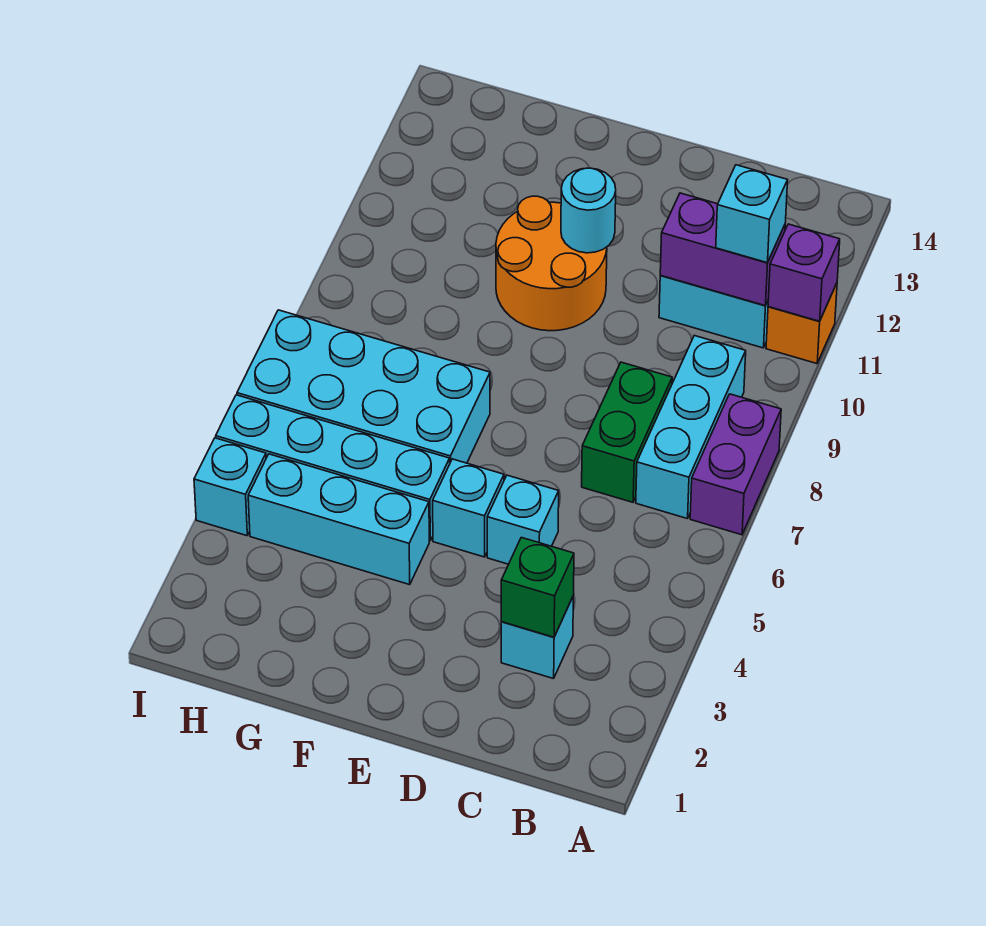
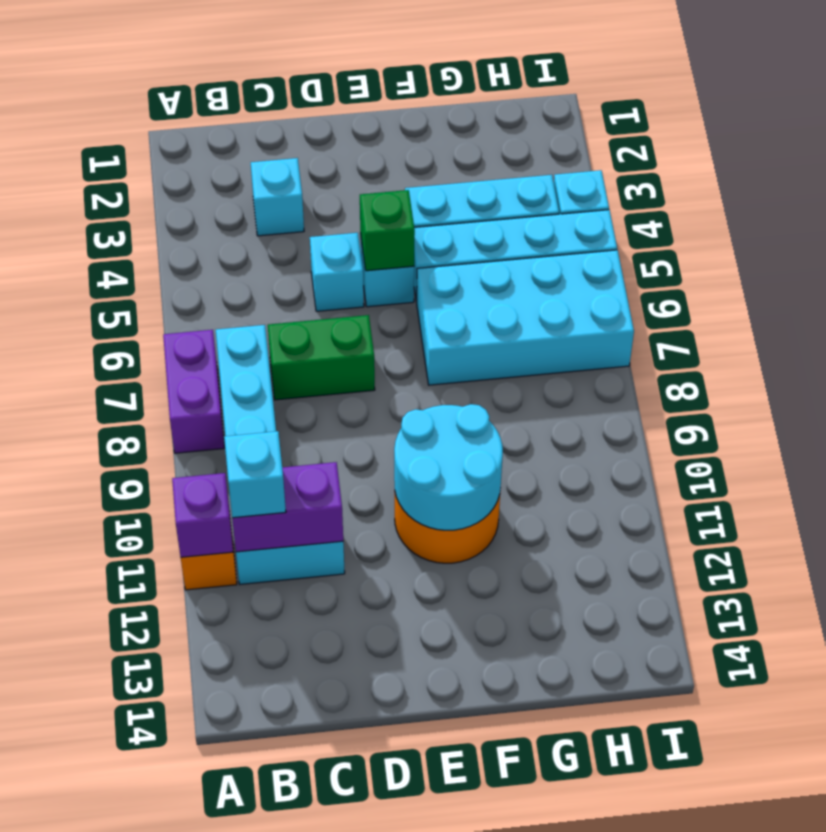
green 1x1 brick [501,537,574,637] -> green 1x1 brick moved to [360,190,415,271]
green 1x2 brick [582,362,672,502] -> green 1x2 brick turned to [268,315,375,400]
cyan 1x1 round brick [561,168,616,253] -> cyan 2x2 round brick [394,404,503,530]

